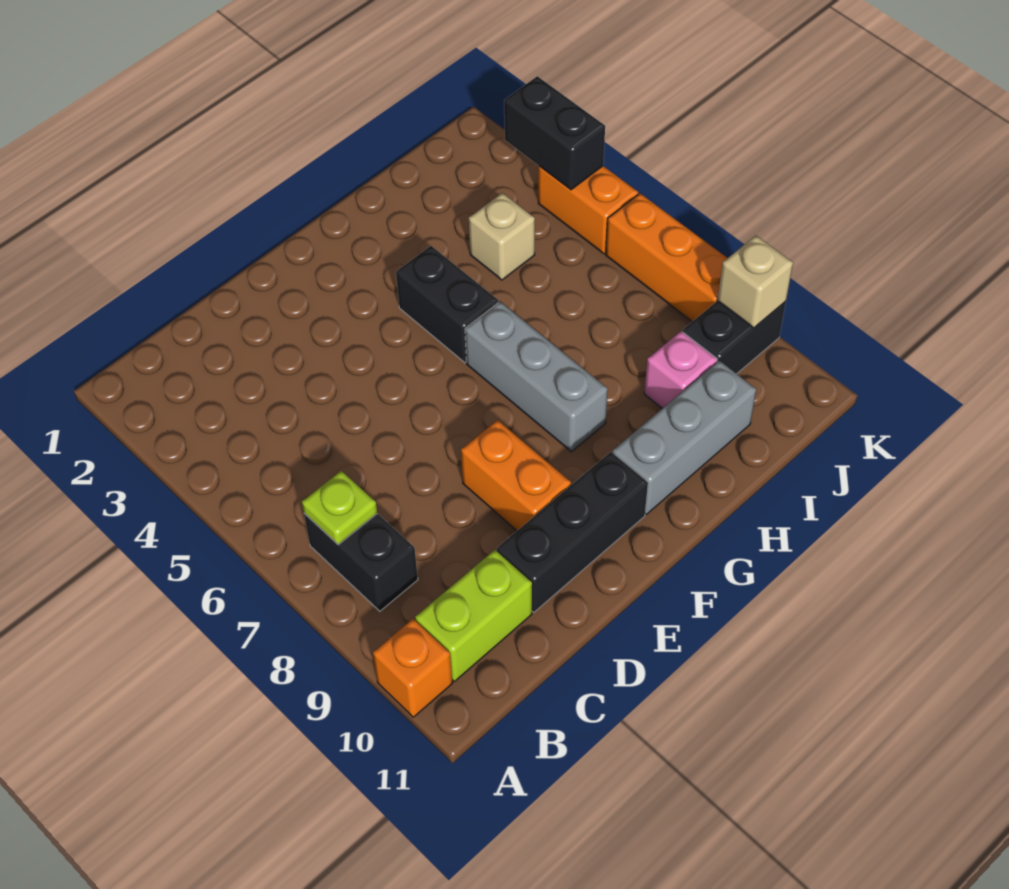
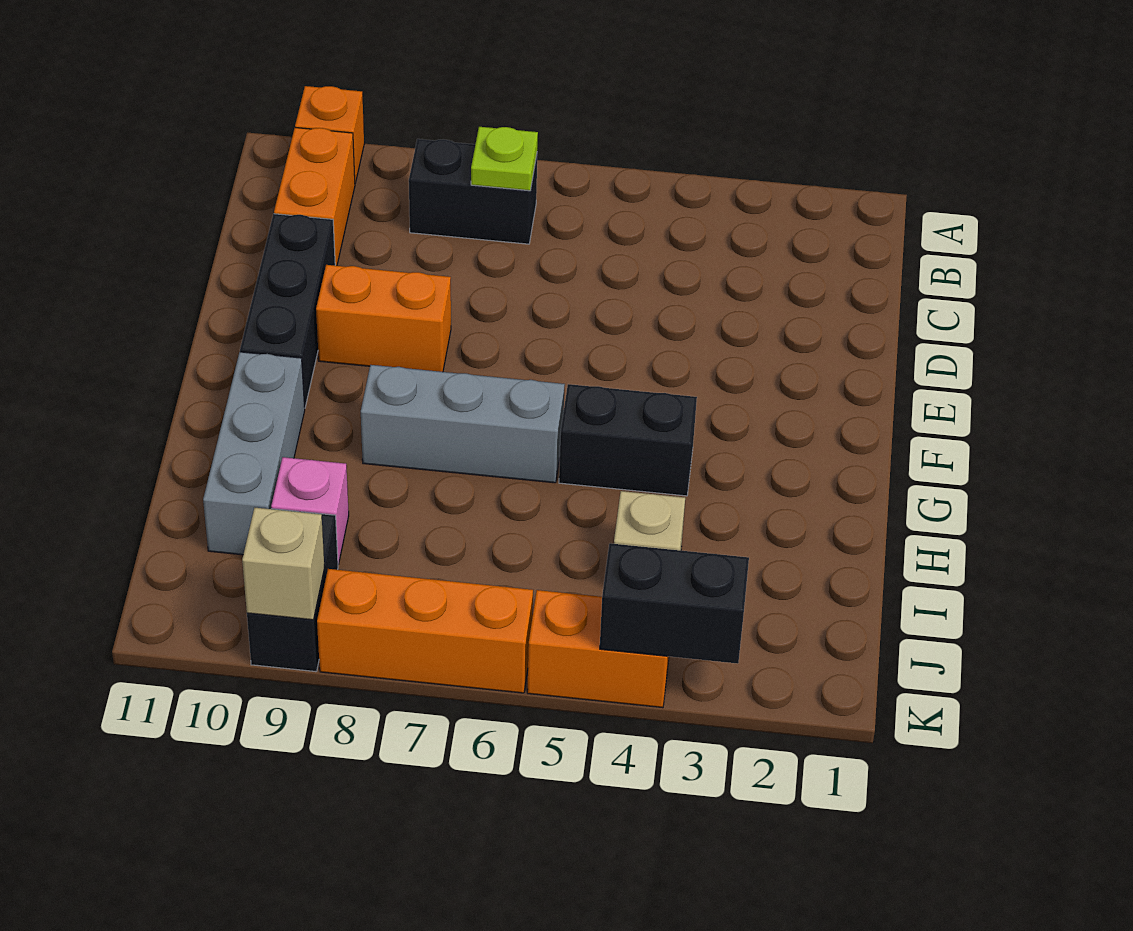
lime 1x2 brick [415,550,532,681] -> orange 1x2 brick [274,128,355,266]

